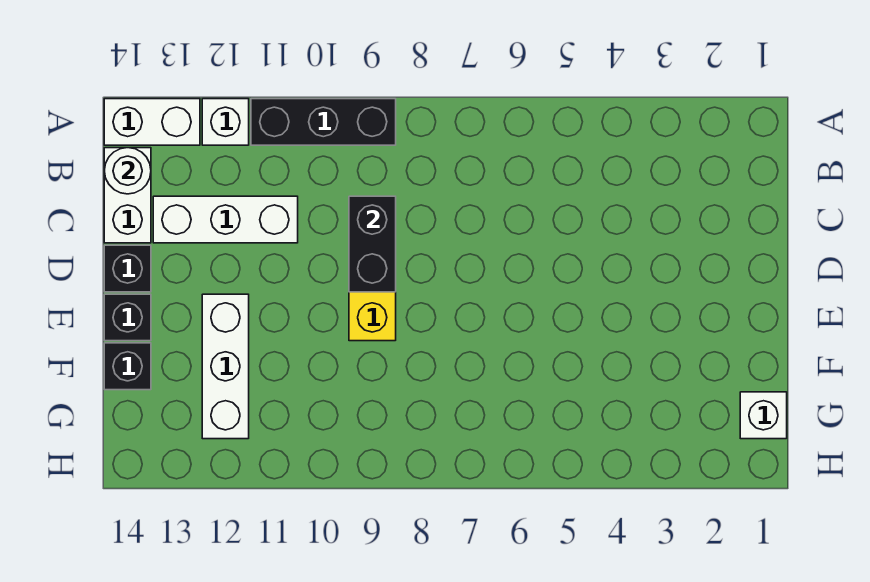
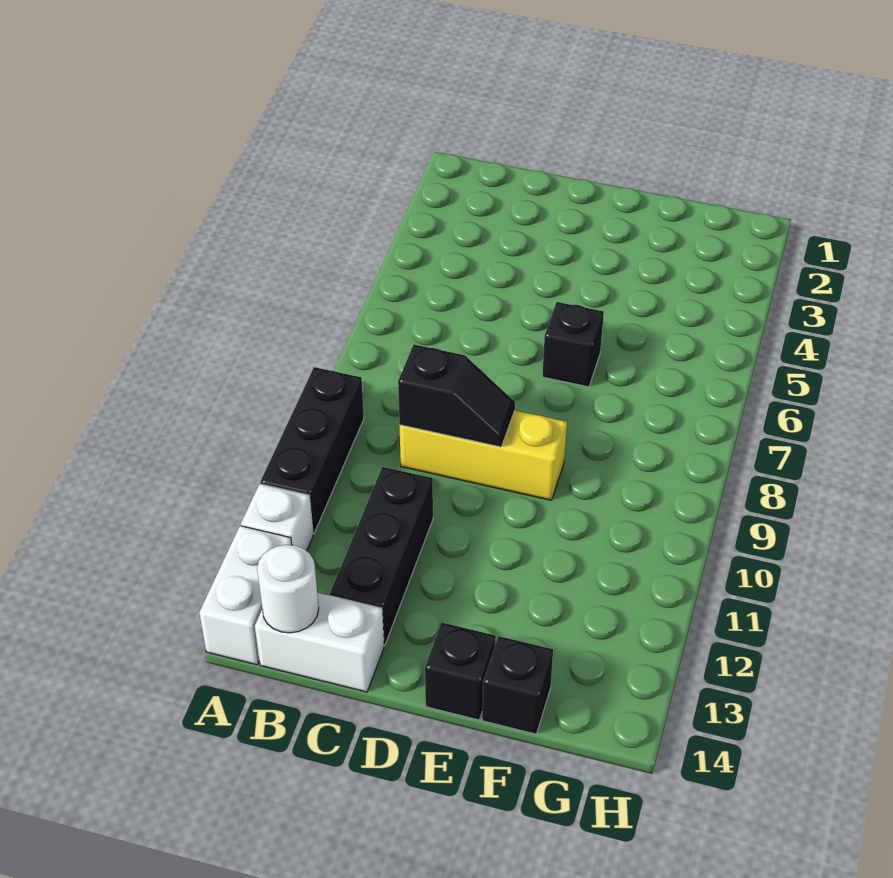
black 1x2 brick [349,196,396,292] -> black 1x2 slope [398,345,515,447]
white 1x3 brick [153,196,298,243] -> black 1x3 brick [330,467,433,646]
black 1x1 brick [104,245,151,292] -> black 1x1 brick moved to [542,302,604,387]
white 1x3 brick [202,294,249,439] -> none
white 1x1 brick [740,392,787,439] -> none

